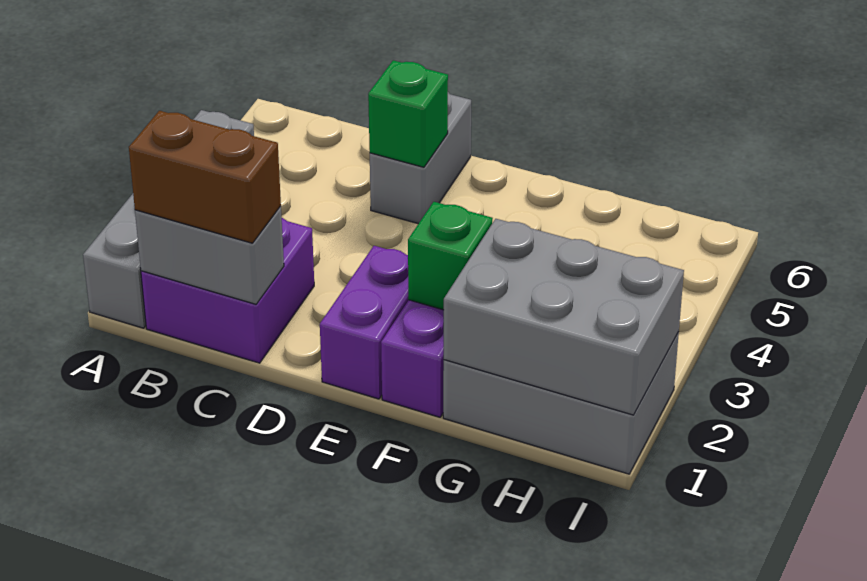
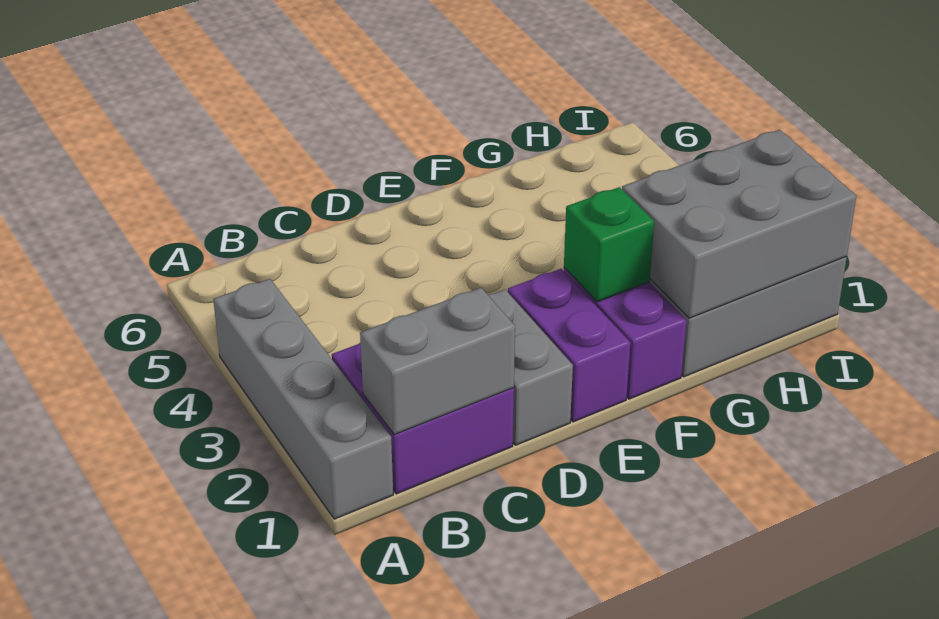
brown 1x2 brick [129,111,281,243] -> none
grey 1x2 brick [370,92,471,224] -> grey 1x2 brick moved to [487,290,573,445]
green 1x1 brick [368,60,448,167] -> none

